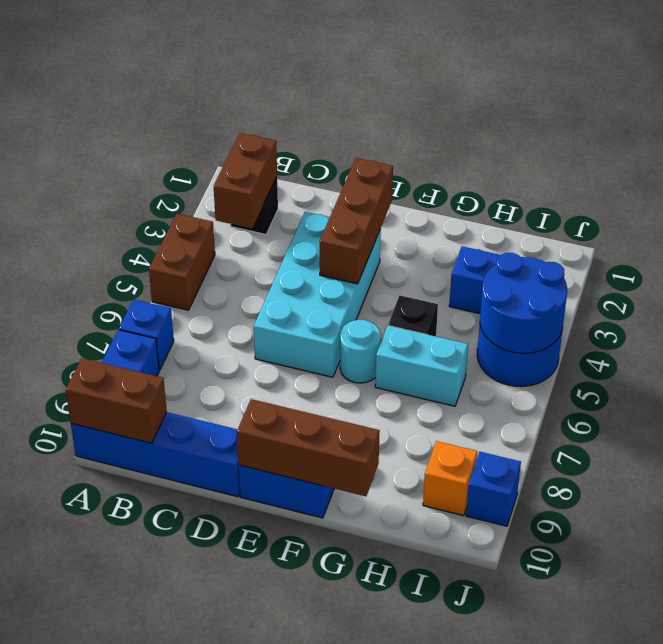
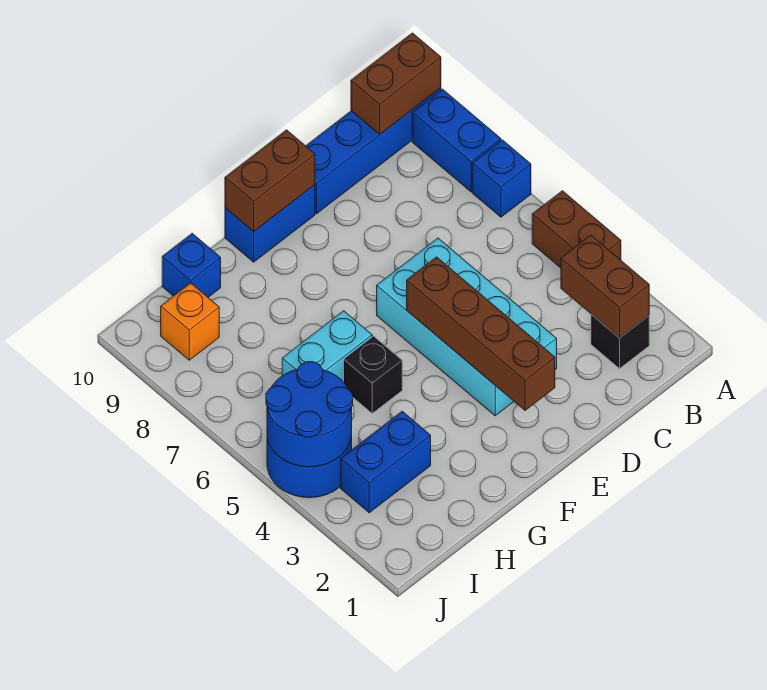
brown 1x3 brick [320,158,393,284] -> brown 1x4 brick [407,257,555,410]
brown 1x3 brick [237,399,380,496] -> brown 1x2 brick [225,130,315,232]
cyan 1x1 round brick [340,320,381,383] -> none
blue 1x1 brick [466,452,521,526] -> blue 1x1 brick moved to [162,233,221,297]

